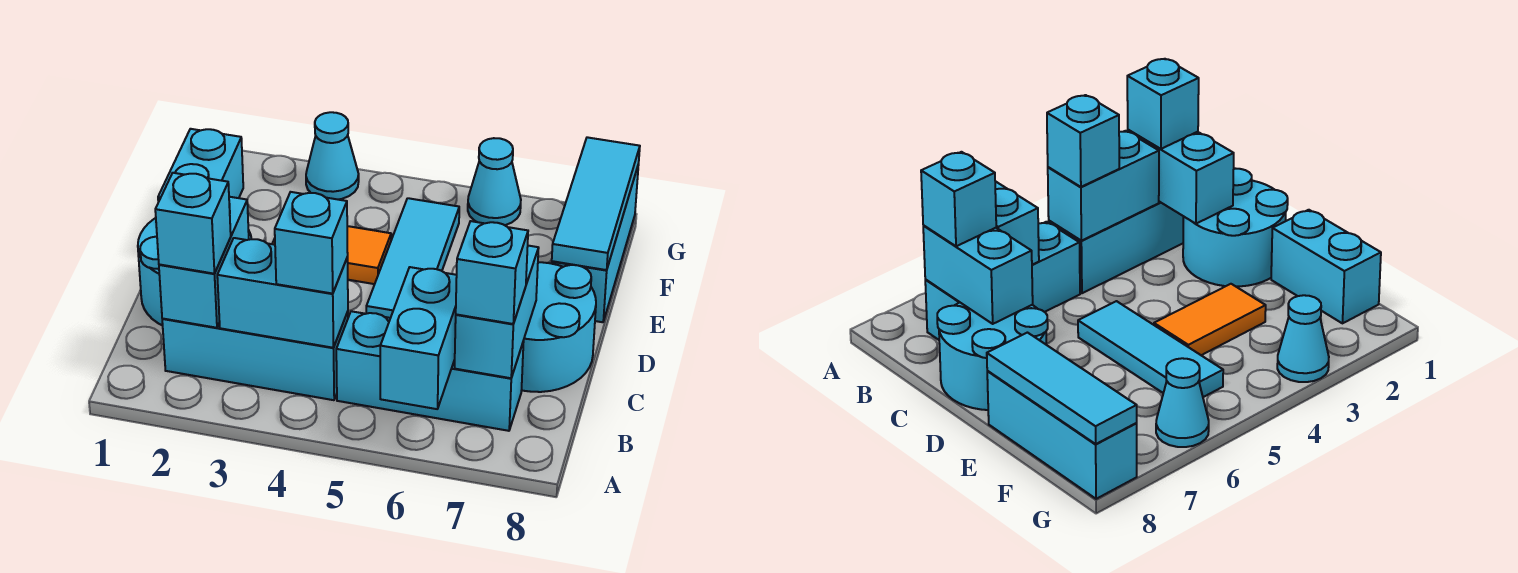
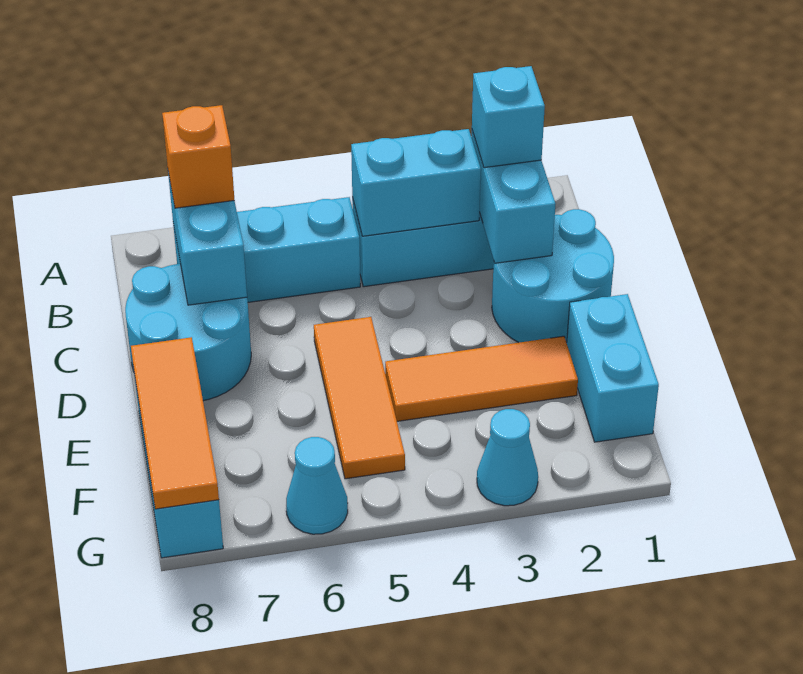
cyan 1x2 brick [380,267,457,409] -> none
cyan 1x1 brick [275,192,348,294] -> none
cyan 1x1 brick [456,221,528,324] -> orange 1x1 brick [162,105,234,208]
cyan 1x3 tile [366,198,459,318] -> orange 1x3 tile [314,317,405,479]
orange 1x2 tile [272,226,391,284] -> orange 1x3 tile [385,336,578,421]
cyan 1x3 tile [552,137,640,270] -> orange 1x3 tile [131,337,219,509]

